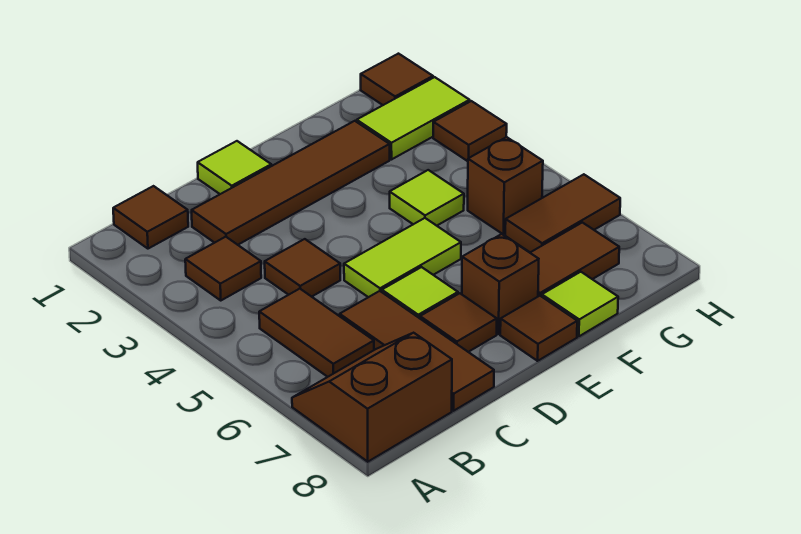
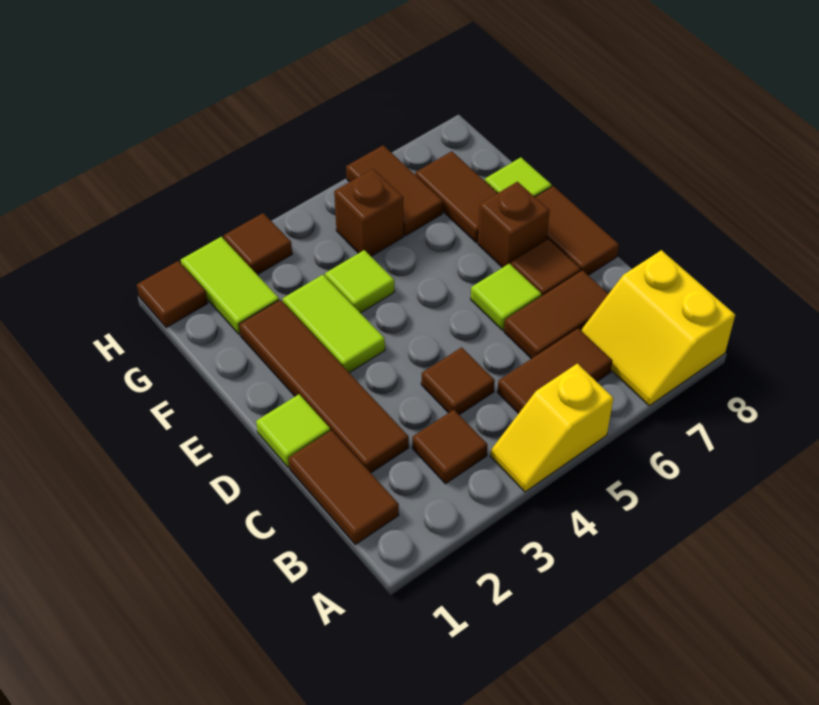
none -> yellow 1x2 slope [491,364,613,492]
brown 2x2 slope [292,333,452,462] -> yellow 2x2 slope [581,250,735,406]
brown 1x1 tile [113,186,188,249] -> brown 1x2 tile [288,430,399,545]
brown 1x3 tile [340,291,494,411] -> brown 1x2 tile [504,270,608,359]
lime 1x2 tile [344,218,461,297] -> lime 1x2 tile moved to [283,275,385,373]
brown 1x1 tile [500,296,577,361] -> brown 1x2 tile [535,186,619,275]

